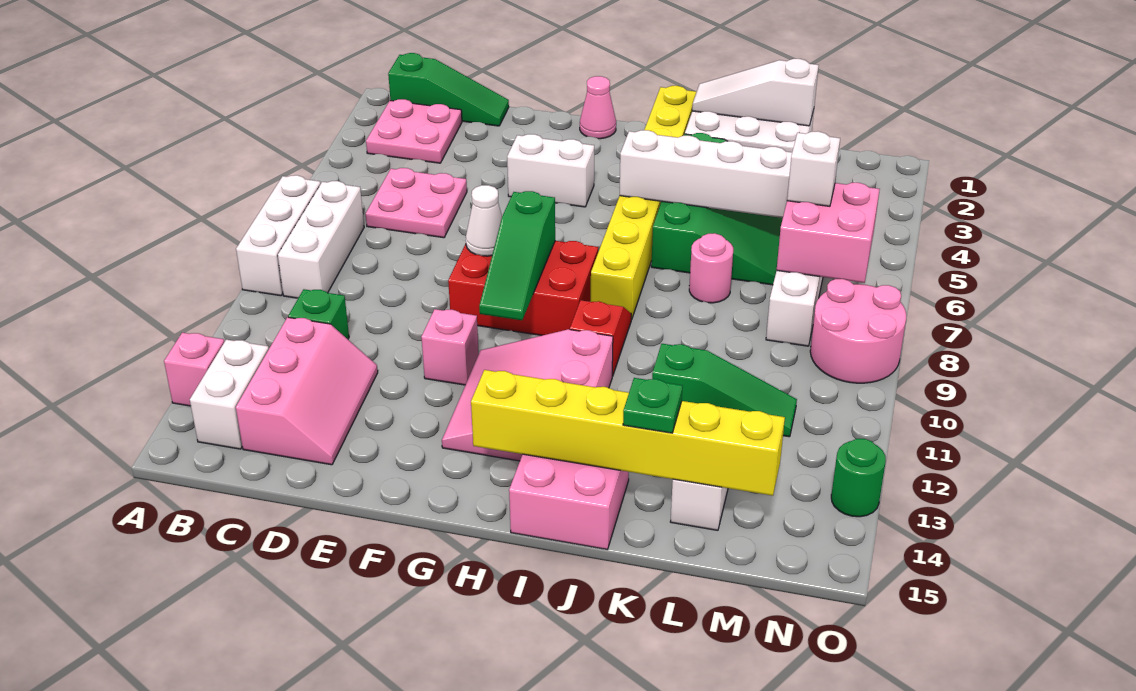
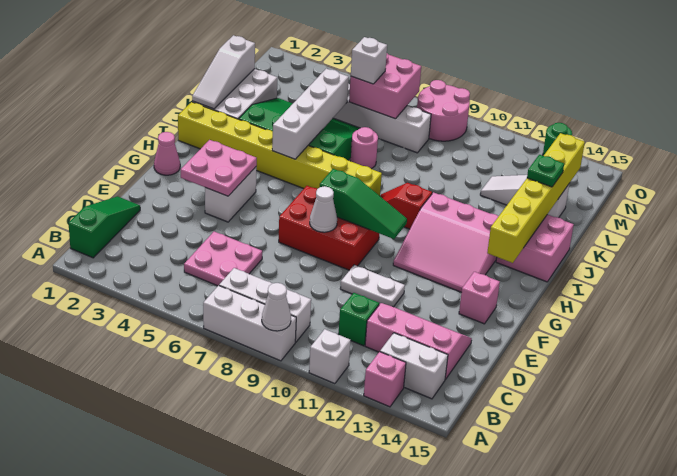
none -> white 1x1 cone [262,283,291,331]
none -> white 1x1 brick [309,329,351,384]
pink 2x2 plate [366,99,462,163] -> pink 2x2 plate moved to [181,140,257,196]
none -> white 1x2 plate [340,265,405,307]
red 2x3 brick [448,241,598,336] -> red 2x3 brick turned to [279,186,379,270]
pink 1x1 brick [421,309,479,385] -> pink 1x1 brick moved to [459,272,500,324]
green 1x3 slope [652,344,797,437] -> none

